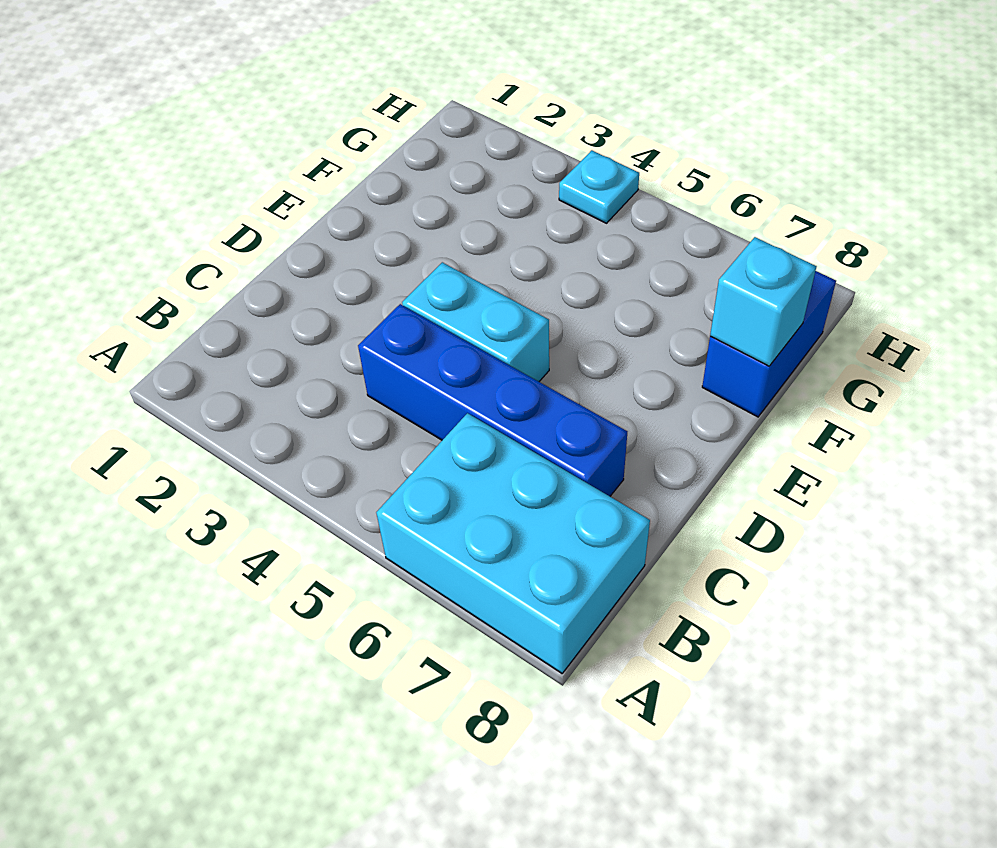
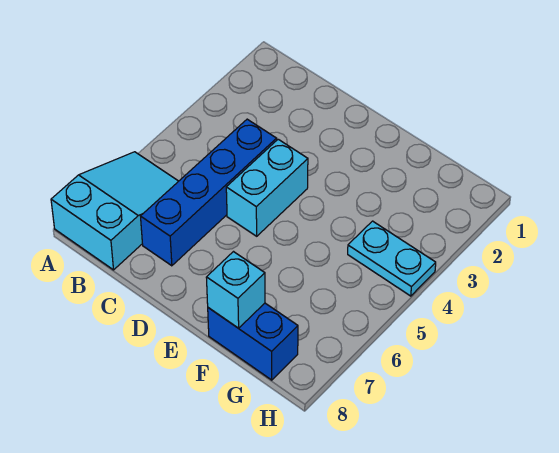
cyan 2x3 brick [376,413,650,673] -> cyan 2x3 slope [51,152,178,270]
cyan 1x1 plate [559,150,639,223] -> cyan 1x2 plate [348,221,436,296]

